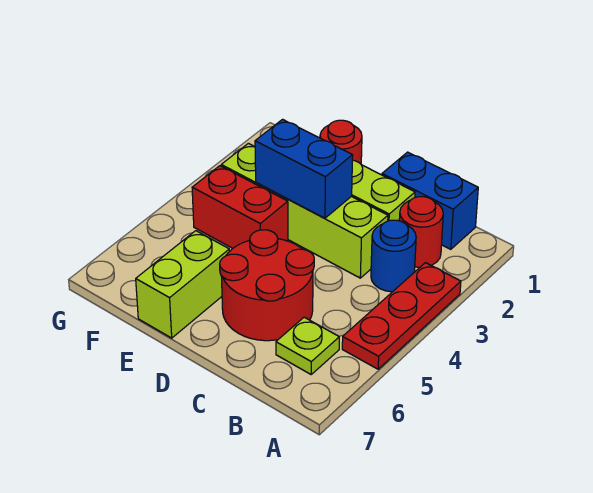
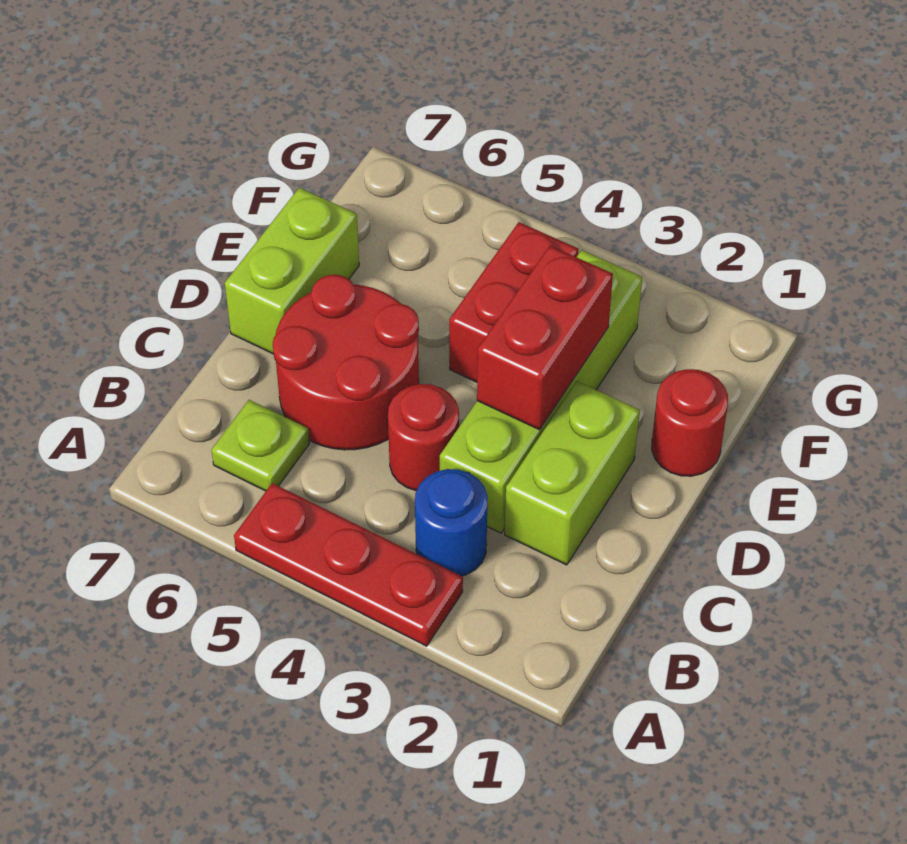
blue 1x2 brick [382,152,478,249] -> none
red 1x1 round brick [399,197,443,268] -> red 1x1 round brick moved to [388,384,459,491]
blue 1x2 brick [255,119,353,218] -> red 1x2 brick [477,246,613,430]
lime 1x2 brick [136,231,229,338] -> lime 1x2 brick turned to [225,188,359,354]

